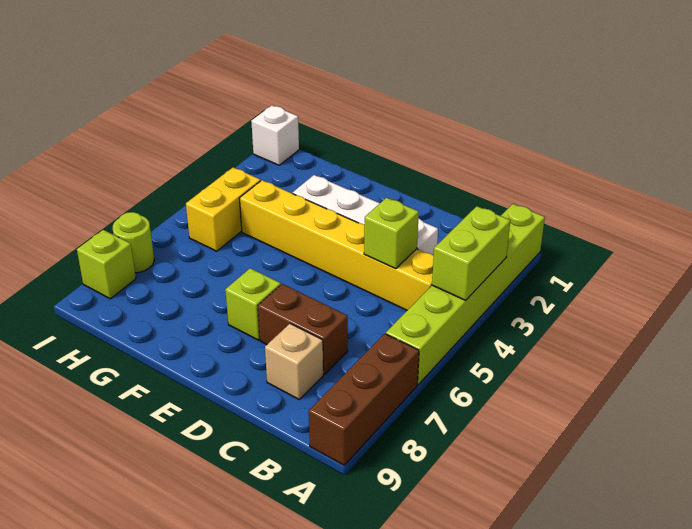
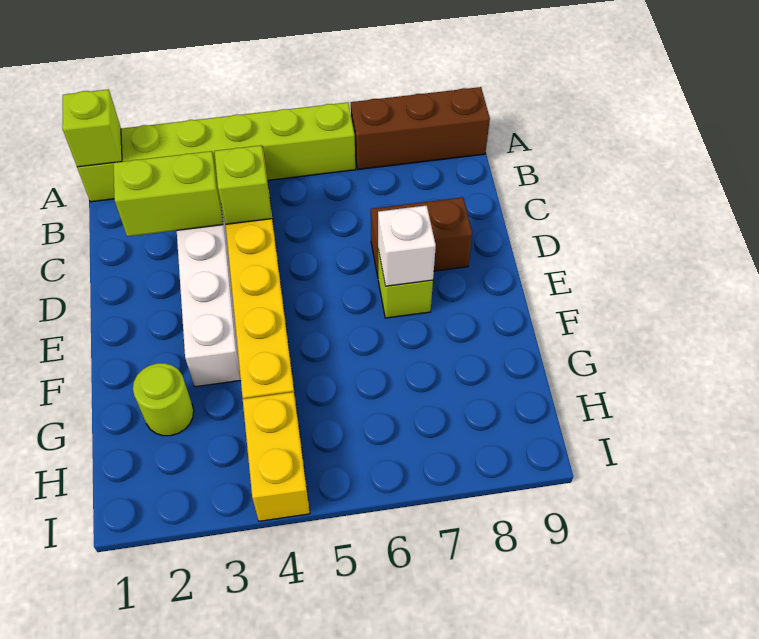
lime 1x2 brick [432,206,510,300] -> lime 1x2 brick moved to [113,151,223,237]
brown 1x2 brick [258,284,348,374] -> brown 1x2 brick turned to [371,197,472,277]
tan 1x1 brick [265,324,323,399] -> none
yellow 1x2 brick [186,167,261,251] -> yellow 1x2 brick turned to [243,392,310,521]
white 1x1 brick [251,106,299,165] -> white 1x1 brick moved to [378,205,436,286]
lime 1x1 round brick [113,212,154,273] -> lime 1x1 round brick moved to [133,363,194,436]
lime 1x1 brick [77,230,136,299] -> lime 1x1 brick moved to [62,89,122,167]

